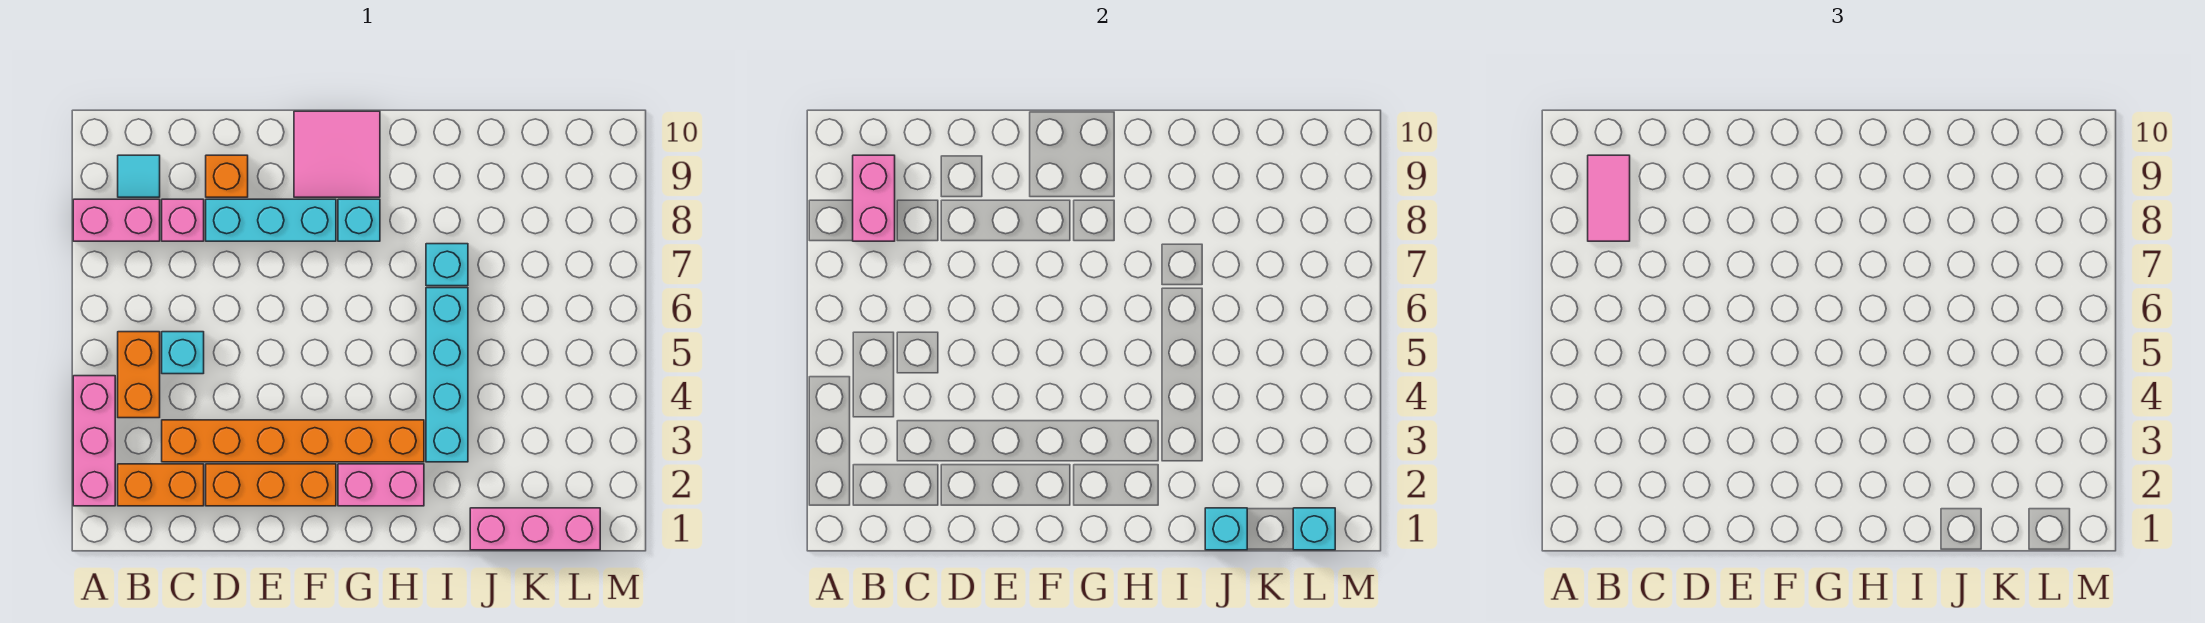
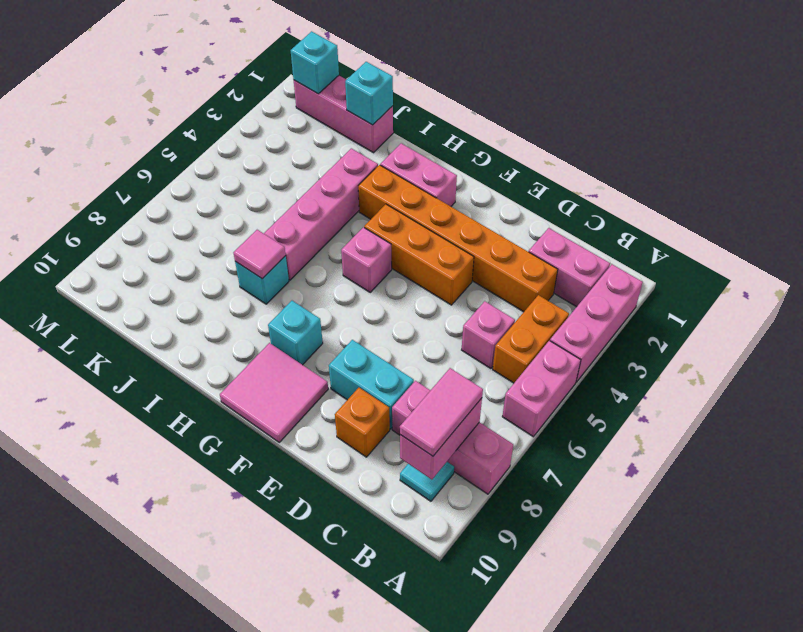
none -> pink 1x2 brick [502,341,581,437]
orange 1x2 brick [118,464,204,506] -> pink 1x2 brick [529,228,610,307]
cyan 1x1 brick [162,332,204,374] -> pink 1x1 brick [462,301,515,369]
orange 1x3 brick [206,464,336,506] -> orange 1x3 brick moved to [364,204,474,305]
cyan 1x3 brick [206,199,336,241] -> cyan 1x2 brick [329,340,414,429]
none -> pink 1x1 brick [341,227,392,292]
cyan 1x4 brick [426,288,468,462] -> pink 1x4 brick [264,148,378,280]
none -> pink 1x1 tile [234,230,286,279]

